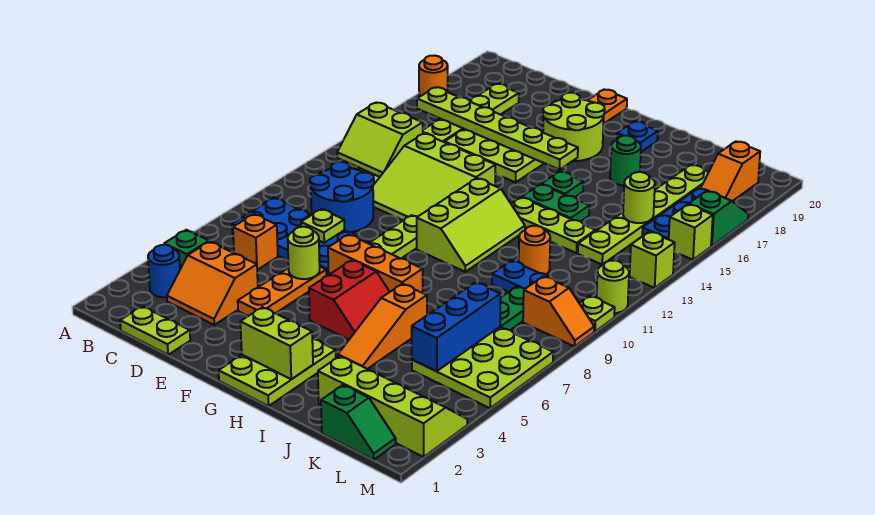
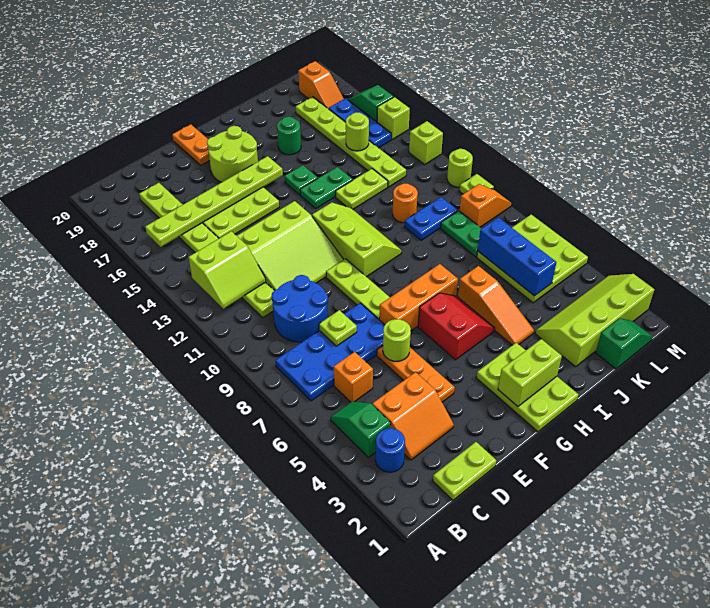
orange 1x1 round brick [419,55,448,97] -> none
lime 1x3 plate [511,197,595,253] -> lime 1x2 plate [336,169,388,209]
blue 1x1 plate [617,121,658,152] -> none

